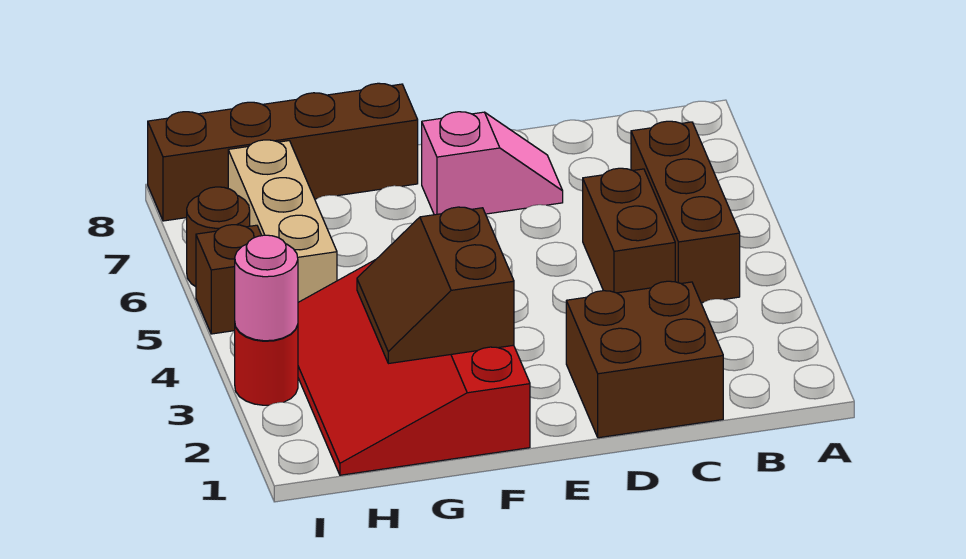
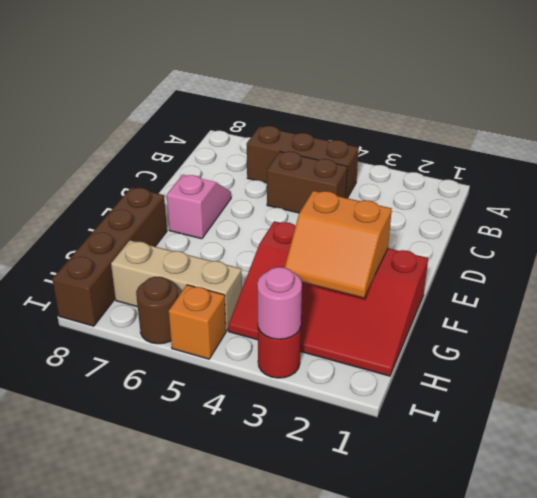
brown 2x2 brick [566,281,723,438] -> none
brown 2x2 slope [357,207,514,364] -> orange 2x2 slope [285,191,392,298]
brown 1x1 brick [196,225,262,334] -> orange 1x1 brick [169,285,226,359]

